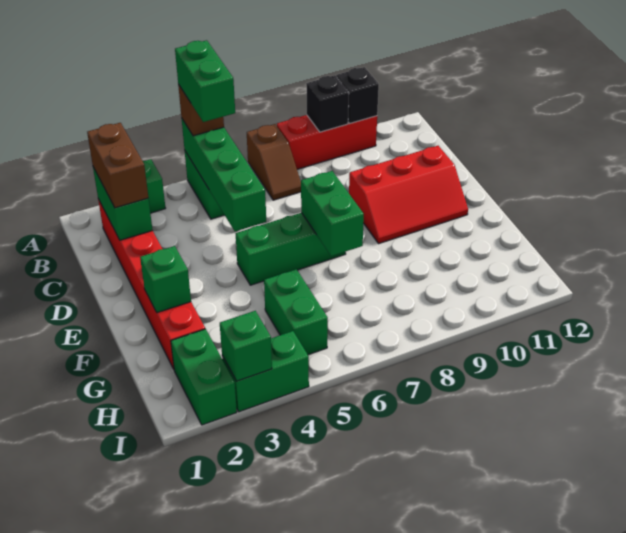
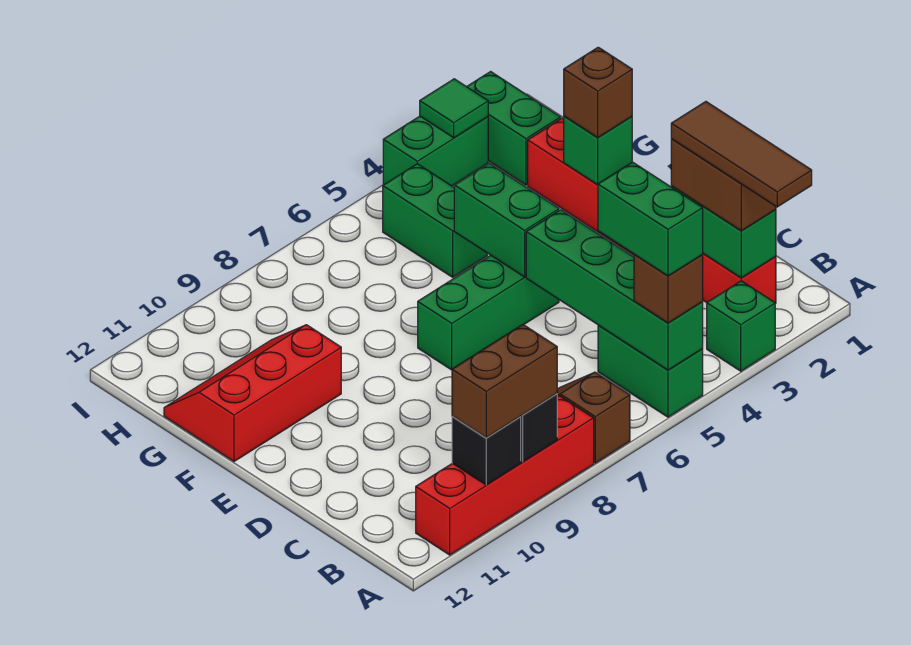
none -> brown 1x3 tile [671,102,812,207]
red 1x3 brick [277,115,377,169] -> red 1x4 brick [416,396,594,555]
none -> brown 1x2 brick [452,325,557,438]
red 2x3 slope [349,146,468,244] -> red 2x3 slope moved to [164,325,341,461]
green 1x2 brick [301,171,364,256] -> green 1x2 brick moved to [454,163,559,277]
none -> brown 1x1 brick [564,47,632,137]
green 1x1 brick [220,311,272,381] -> green 1x1 tile [420,79,488,138]

